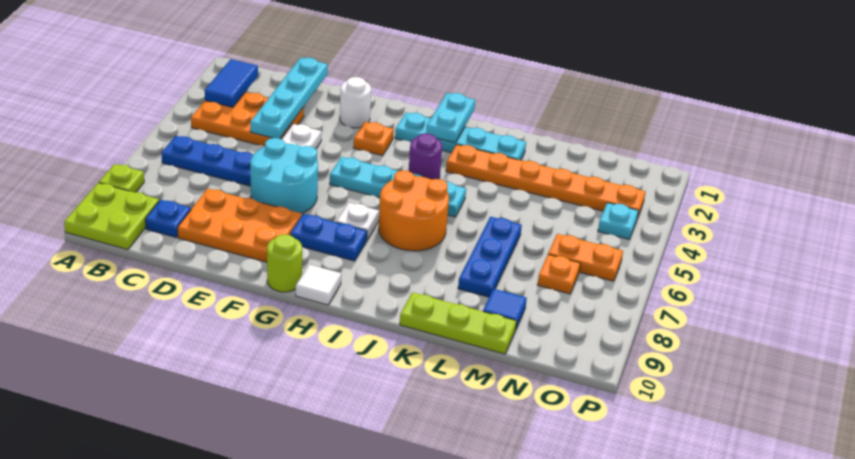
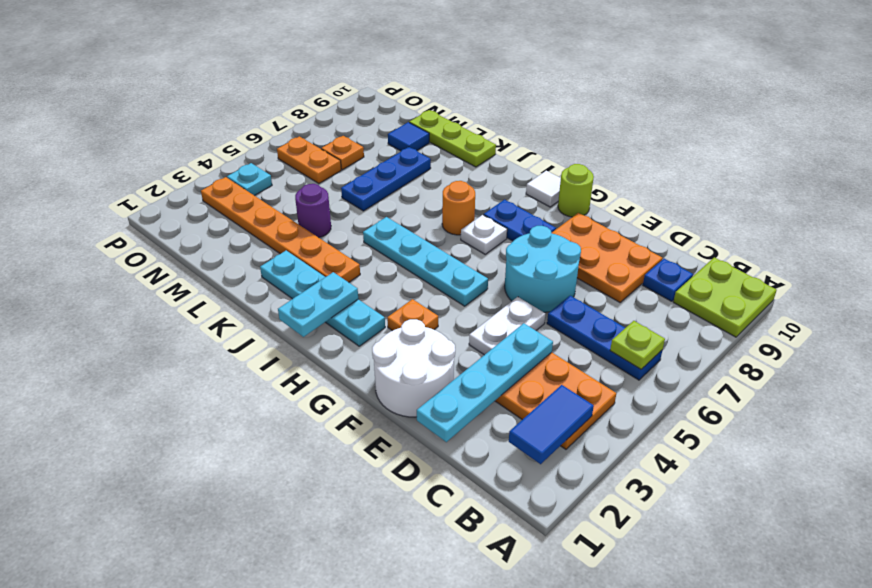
lime 1x1 plate [99,164,144,192] -> lime 1x1 plate moved to [610,321,665,369]
white 1x1 round brick [340,77,371,128] -> white 2x2 round brick [372,319,455,417]
purple 1x1 round brick [409,133,442,180] -> purple 1x1 round brick moved to [295,184,331,238]
orange 2x2 round brick [379,170,449,251] -> orange 1x1 round brick [442,181,475,235]

